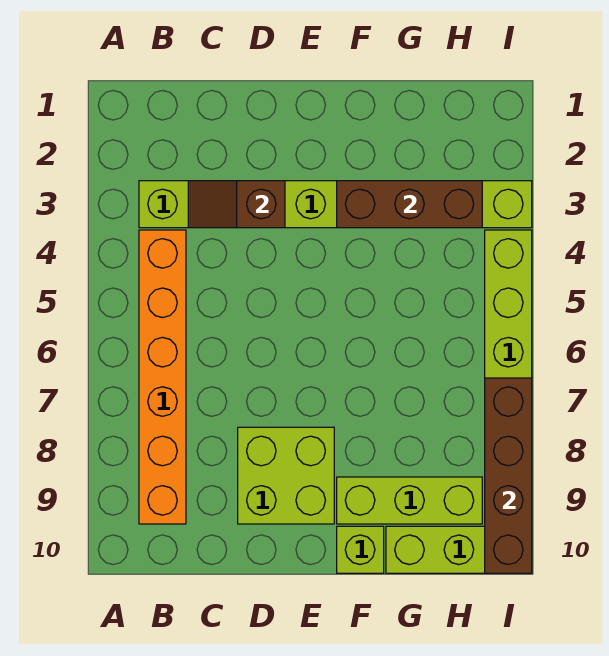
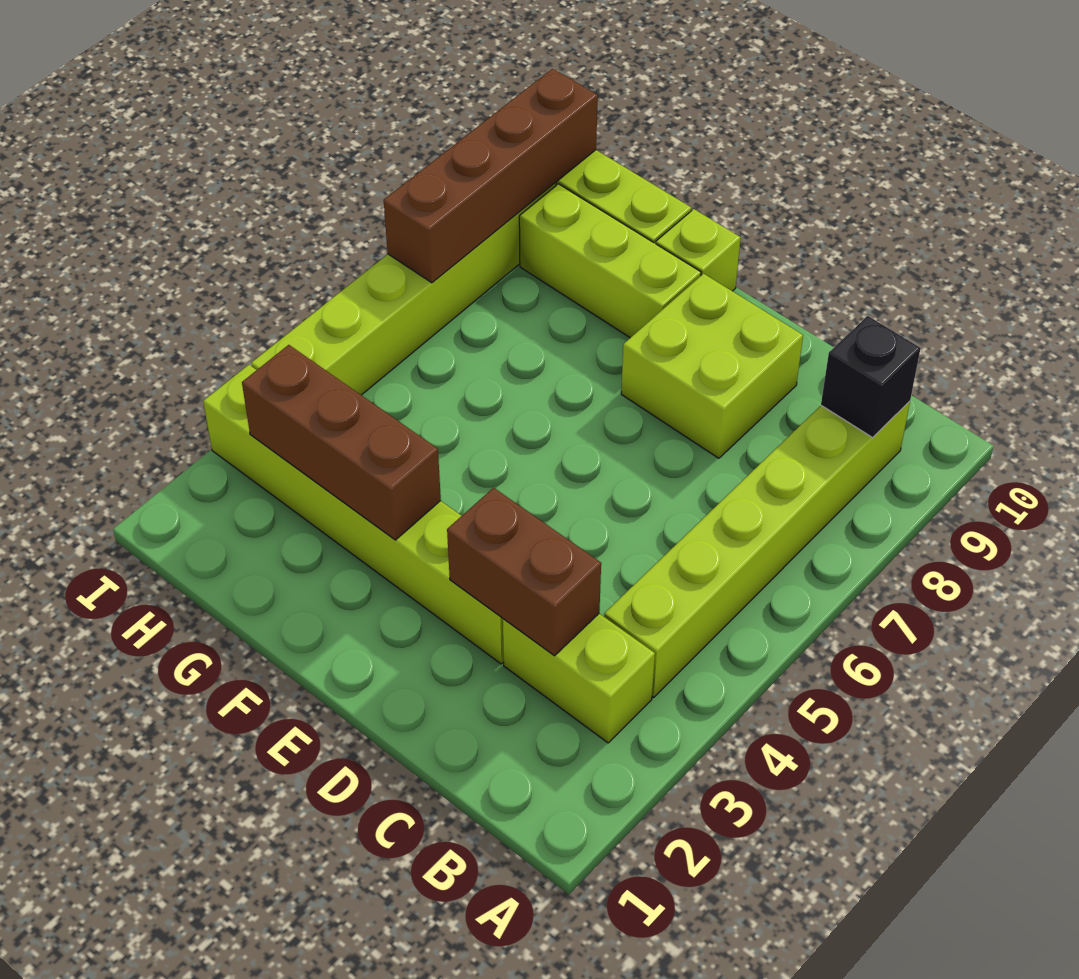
orange 1x6 brick [139,230,186,524] -> lime 1x6 brick [604,401,910,697]
none -> black 1x1 brick [821,316,921,437]
brown 1x2 slope [188,181,285,228] -> brown 1x2 brick [447,488,601,656]

